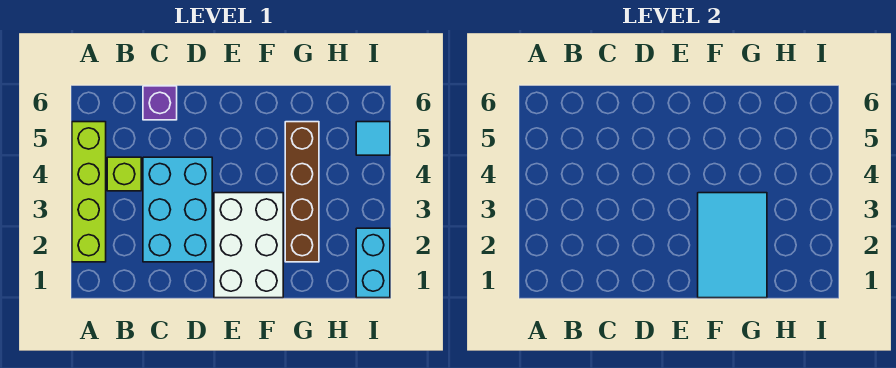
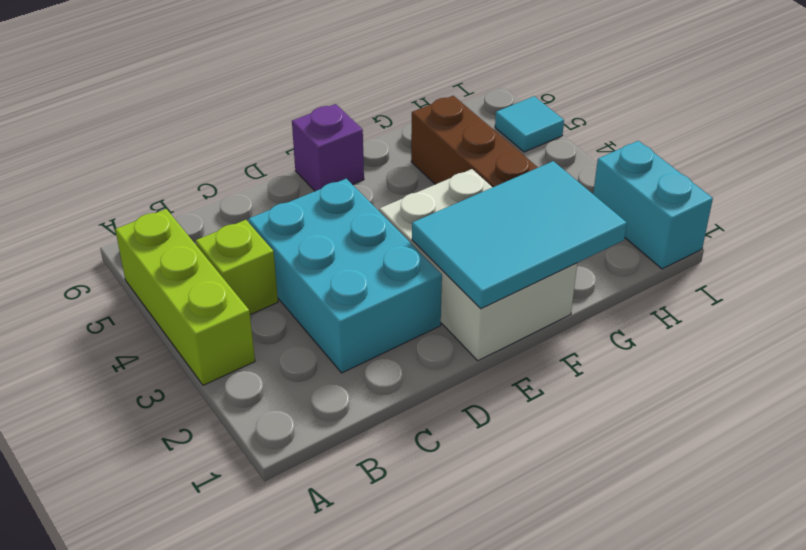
lime 1x4 brick [72,122,106,262] -> lime 1x3 brick [115,209,255,385]
purple 1x1 brick [143,86,177,120] -> purple 1x1 brick moved to [292,104,364,191]
cyan 2x3 tile [698,193,767,298] -> cyan 2x3 tile turned to [412,161,627,309]

